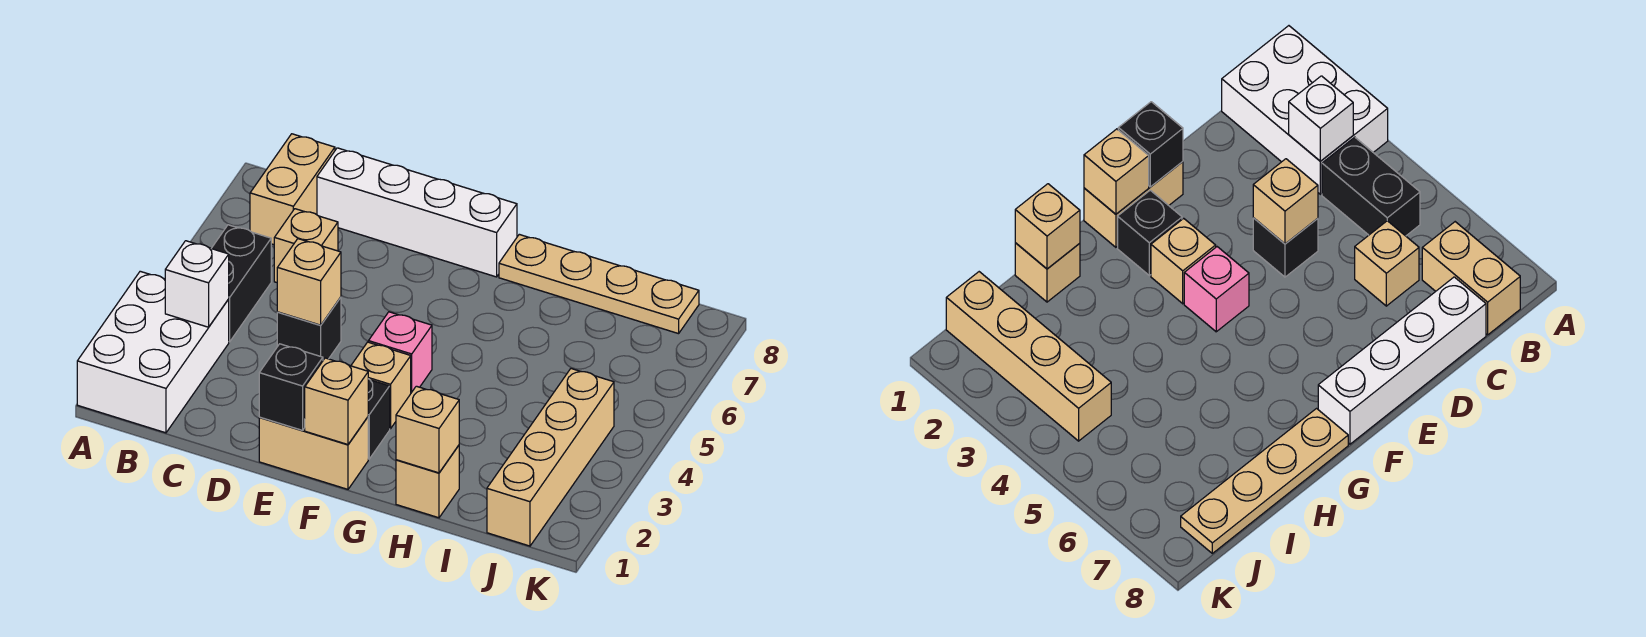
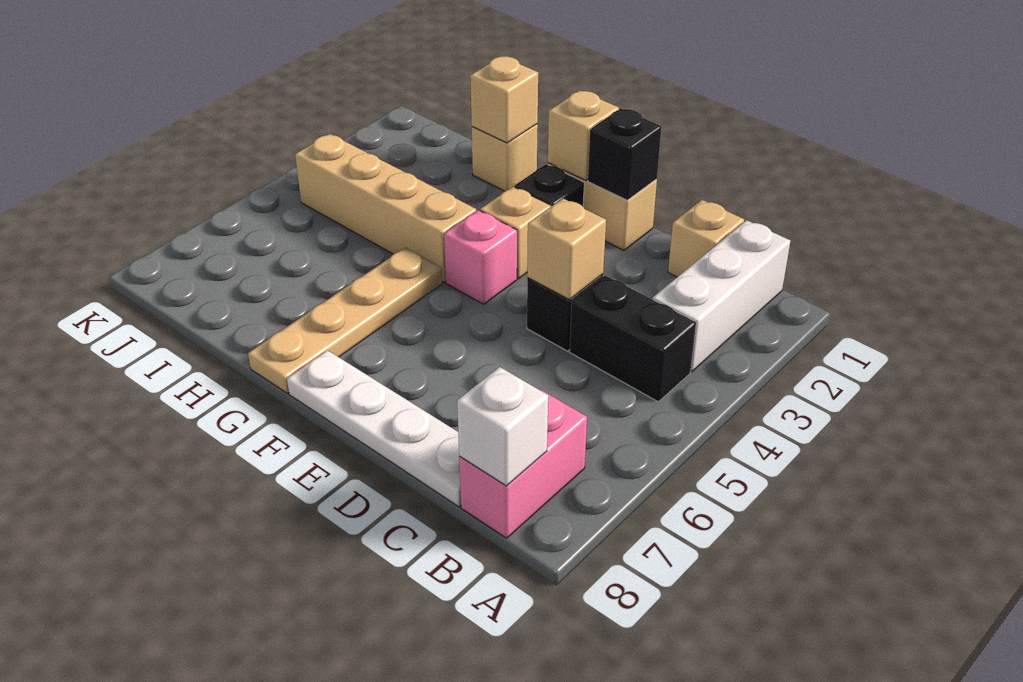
white 2x3 brick [77,271,229,433] -> white 1x3 brick [653,220,790,372]
white 1x1 brick [165,241,229,327] -> white 1x1 brick moved to [457,367,548,486]
black 1x2 brick [211,225,271,342] -> black 1x2 brick turned to [570,275,696,402]
tan 1x2 brick [250,134,335,245] -> pink 1x2 brick [459,390,587,538]
tan 1x1 brick [274,209,338,282] -> tan 1x1 brick moved to [668,200,744,277]
white 1x4 brick [317,148,517,277] -> white 1x4 plate [287,350,461,507]
tan 1x4 plate [499,234,699,334] -> tan 1x4 plate turned to [248,248,442,393]
tan 1x4 brick [487,369,614,546] -> tan 1x4 brick turned to [295,134,476,282]

